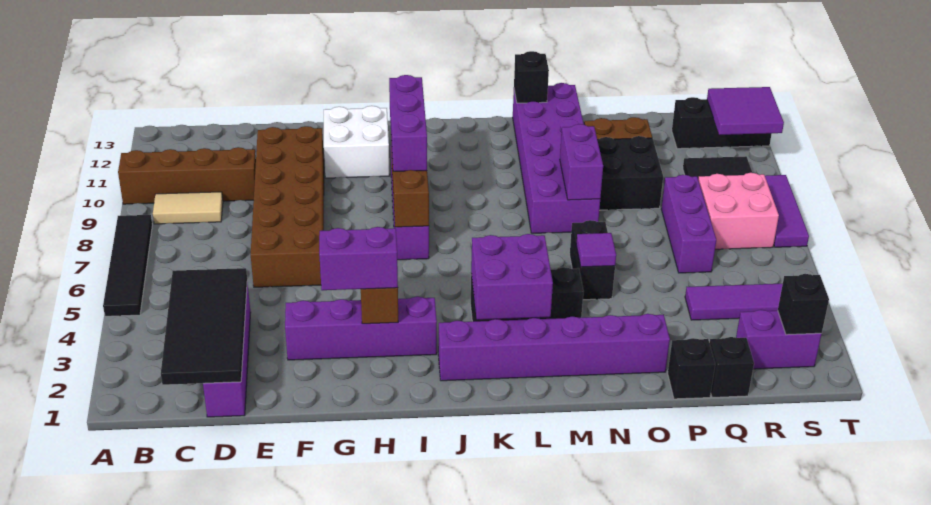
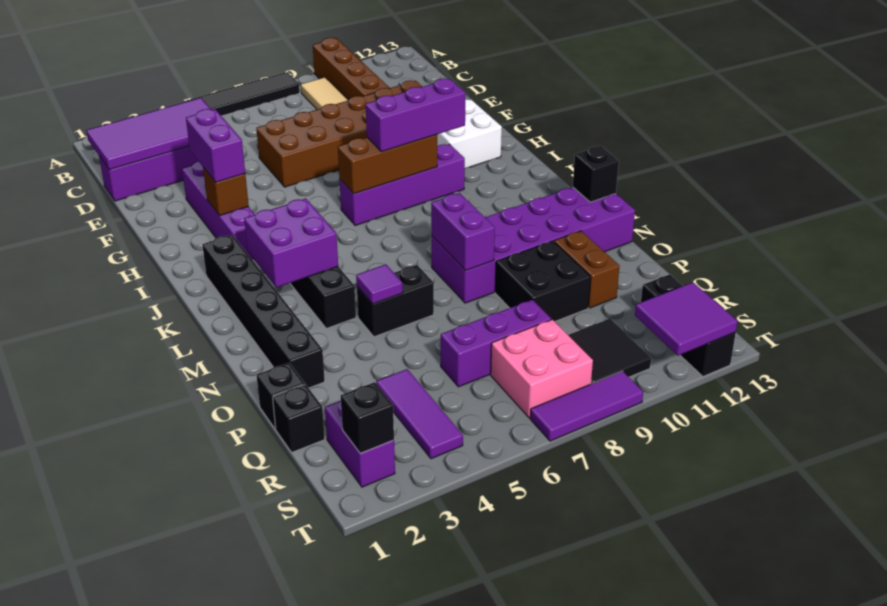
black 2x4 tile [161,268,247,385] -> purple 2x4 tile [86,98,211,170]
purple 1x6 brick [438,314,670,381] -> black 1x6 brick [202,235,325,388]
purple 1x2 brick [560,124,603,200] -> purple 1x2 brick turned to [431,193,495,271]

